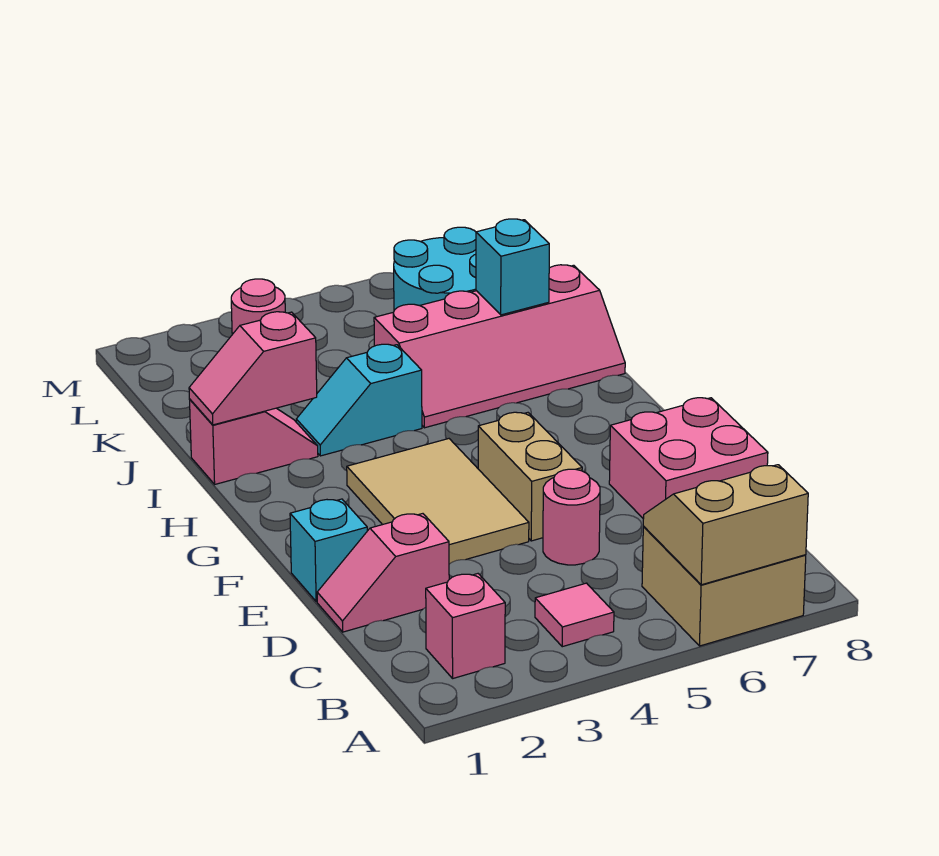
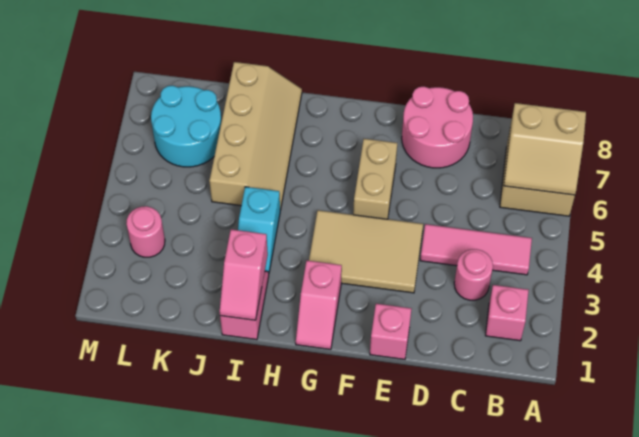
tan 2x2 slope [643,465,808,585] -> tan 2x2 slope turned to [504,103,586,195]
pink 1x1 tile [535,583,614,647] -> pink 1x3 tile [420,224,532,275]
pink 1x2 slope [317,514,449,632] -> pink 1x2 slope moved to [296,261,342,349]
pink 1x1 round brick [543,469,600,565] -> pink 1x1 round brick moved to [454,249,493,300]
pink 2x2 brick [609,398,768,519] -> pink 2x2 round brick [402,87,473,168]
cyan 1x1 brick [290,499,367,602] -> pink 1x1 brick [370,304,411,359]
tan 1x2 brick [478,412,582,541] -> tan 1x2 brick turned to [353,139,397,219]
pink 2x4 slope [374,265,625,428] -> tan 2x4 slope [209,62,302,210]
cyan 1x1 brick [476,219,549,315] -> none

